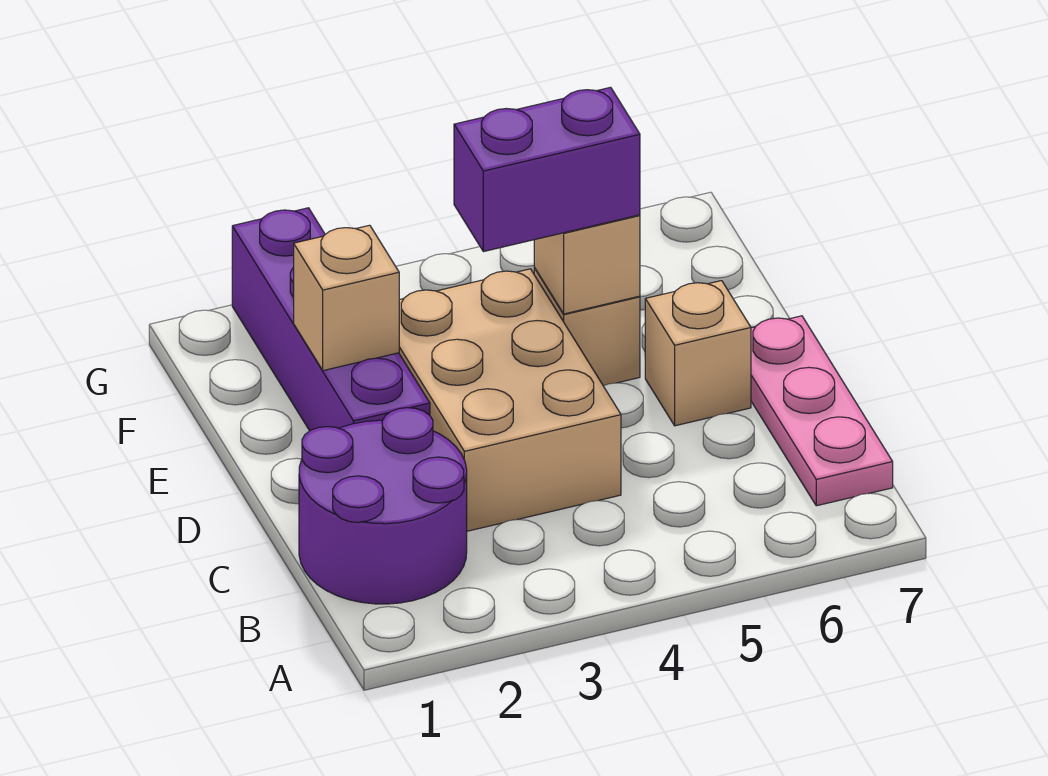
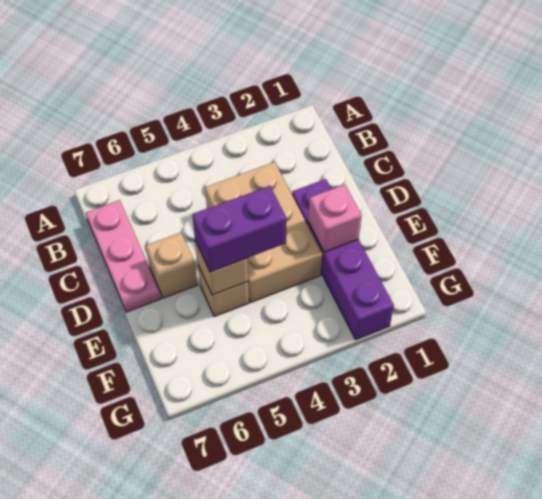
purple 2x2 round brick [299,408,467,604] -> none
tan 1x1 brick [294,225,399,371] -> pink 1x1 brick [308,184,362,252]

